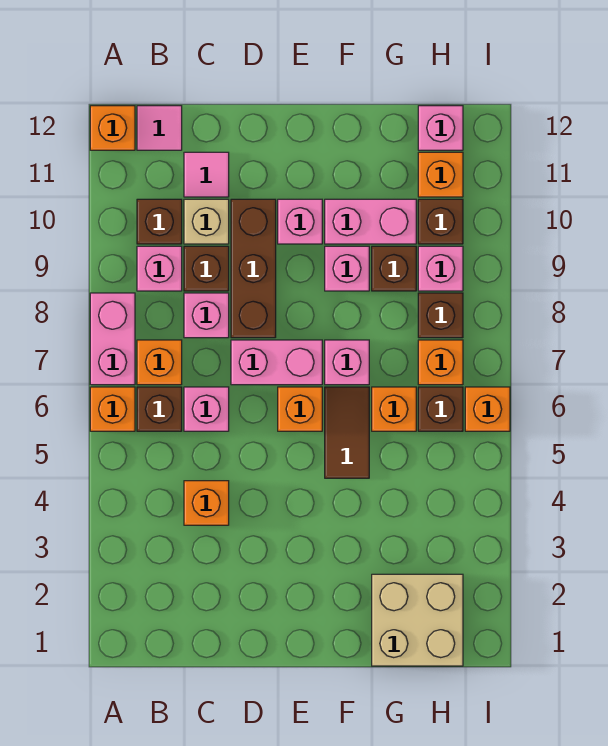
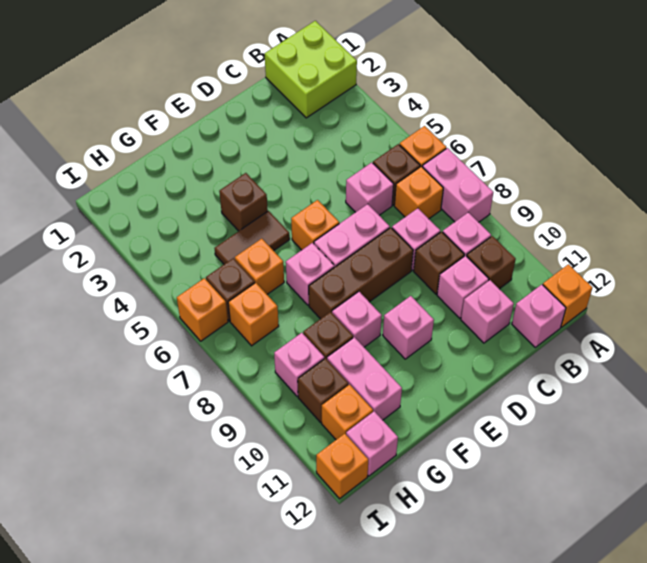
none -> lime 2x2 brick [265,21,357,118]
pink 1x1 tile [137,106,182,150] -> pink 1x1 brick [512,285,566,347]
orange 1x1 brick [184,481,229,525] -> orange 1x1 brick moved to [316,434,368,499]
tan 1x1 brick [184,199,229,244] -> pink 1x1 brick [437,256,489,318]
pink 1x1 tile [184,152,229,197] -> pink 1x1 brick [461,280,514,343]
brown 1x3 brick [231,199,276,338] -> brown 1x3 brick turned to [309,228,413,319]
brown 1x2 tile [325,387,369,478] -> brown 1x2 tile turned to [214,211,290,264]
pink 1x2 brick [325,199,416,244] -> pink 1x2 brick turned to [327,337,402,420]
tan 2x2 brick [372,574,463,666] -> none
brown 1x1 brick [418,293,463,338] -> brown 1x1 brick moved to [219,173,268,231]

